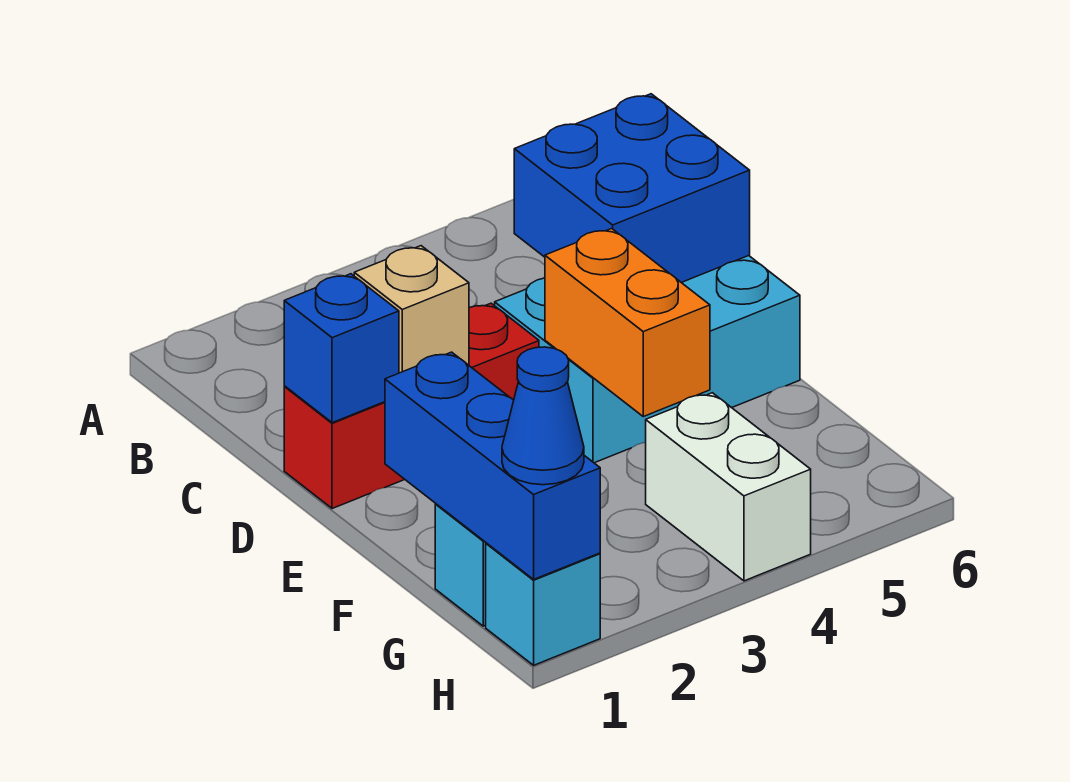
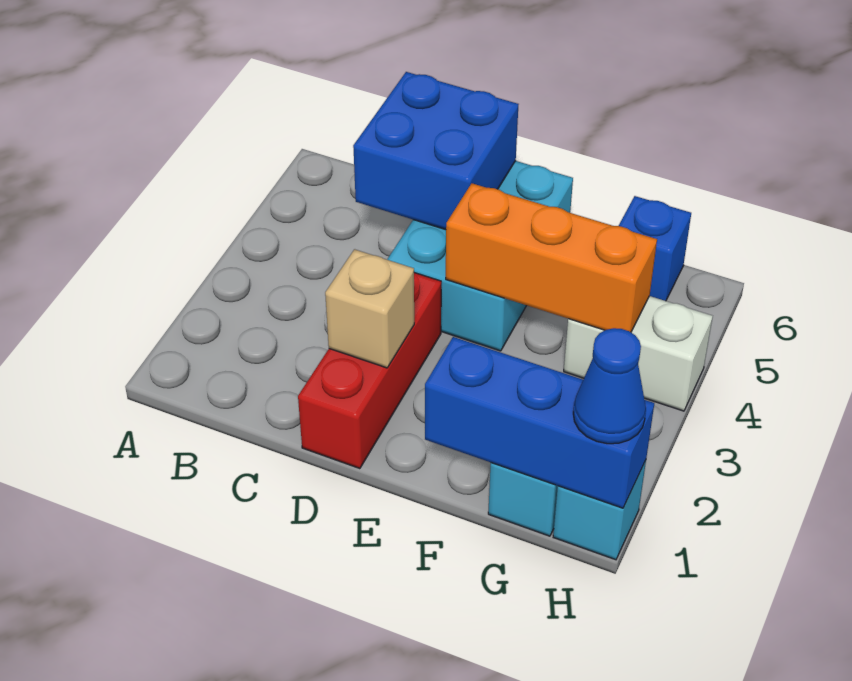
blue 1x1 brick [284,274,399,423] -> blue 1x1 brick moved to [619,196,691,301]
orange 1x2 brick [545,228,710,417] -> orange 1x3 brick [446,183,657,332]

